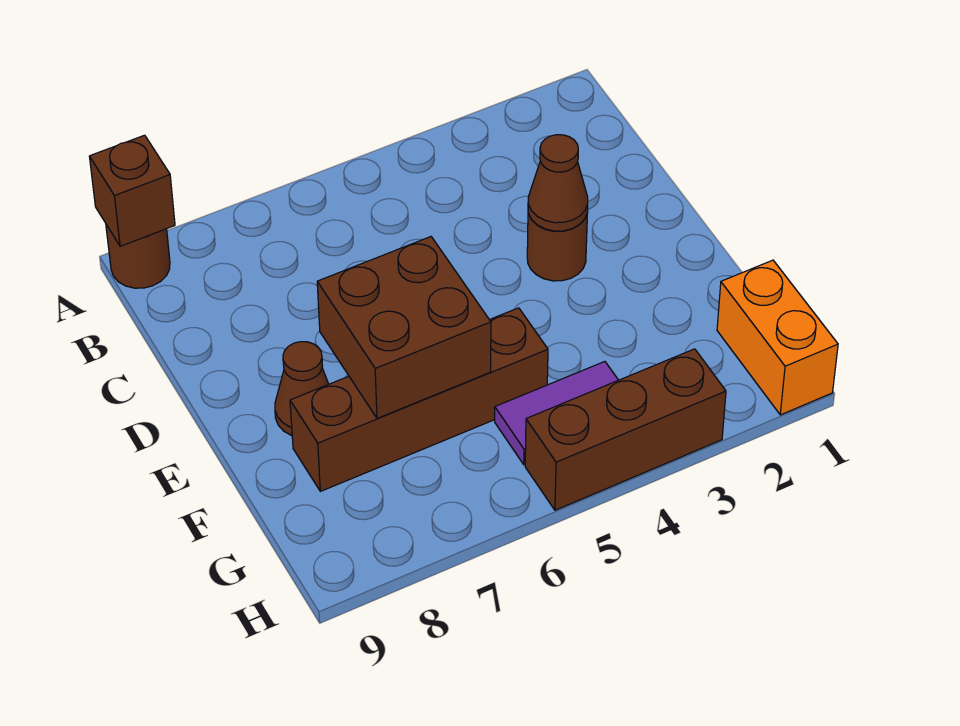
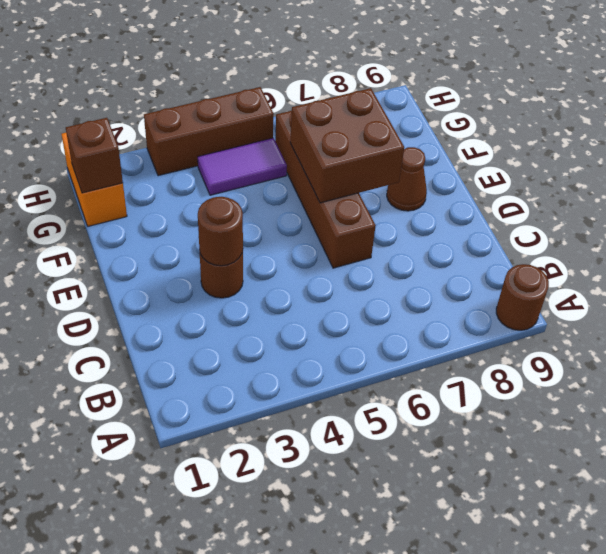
brown 1x1 brick [89,135,175,246] -> brown 1x1 brick moved to [66,118,123,193]
brown 1x1 cone [528,135,588,231] -> brown 1x1 round brick [198,197,243,266]
brown 1x4 brick [290,308,548,491] -> brown 1x4 brick turned to [275,111,376,268]

